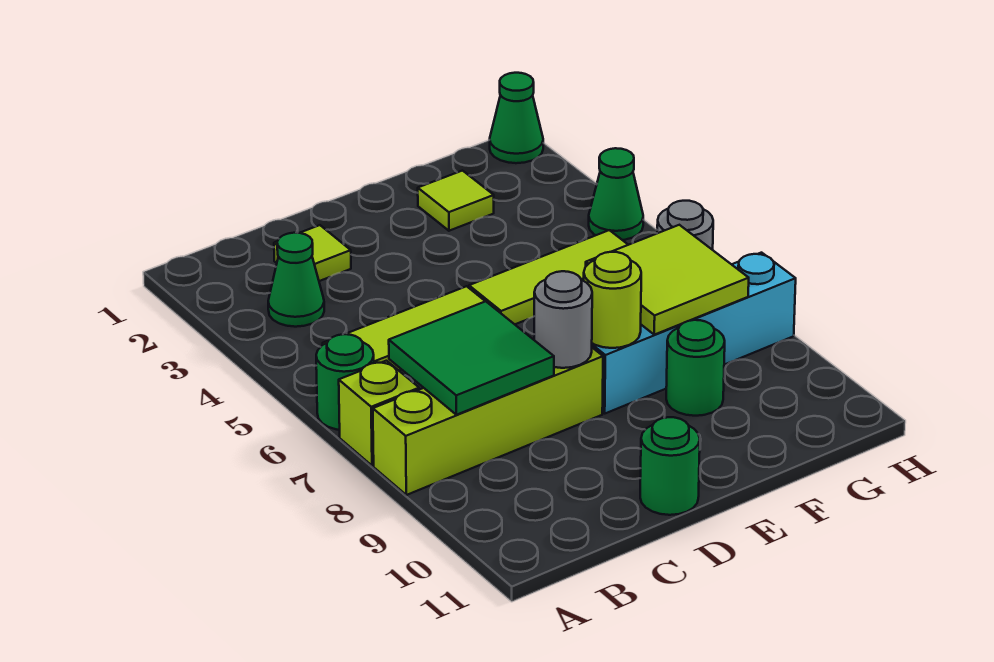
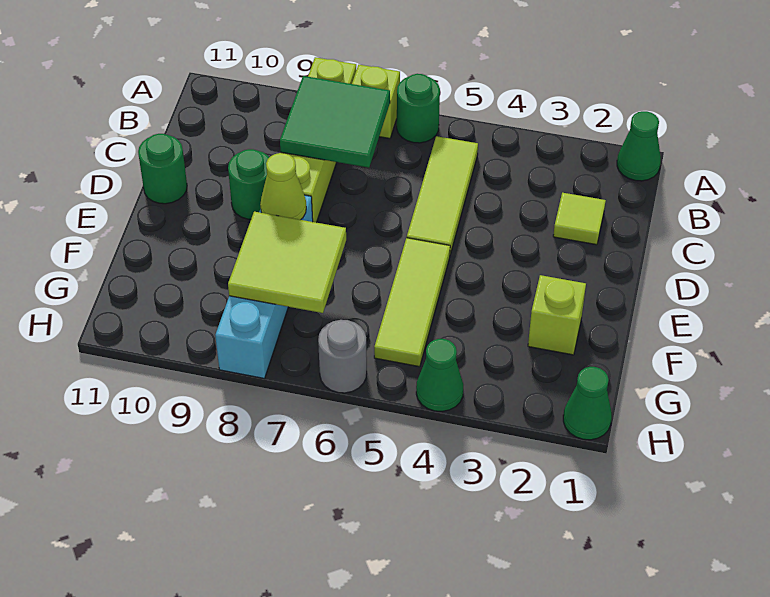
green 1x1 cone [268,233,324,327] -> green 1x1 cone moved to [617,111,661,181]
grey 1x1 round brick [534,271,592,368] -> none
lime 1x1 round brick [584,252,641,348] -> lime 1x1 cone [260,153,306,220]
lime 1x1 tile [418,171,494,231] -> lime 1x1 brick [528,275,586,355]
green 1x1 round brick [666,320,725,416] -> green 1x1 round brick moved to [228,149,269,219]

